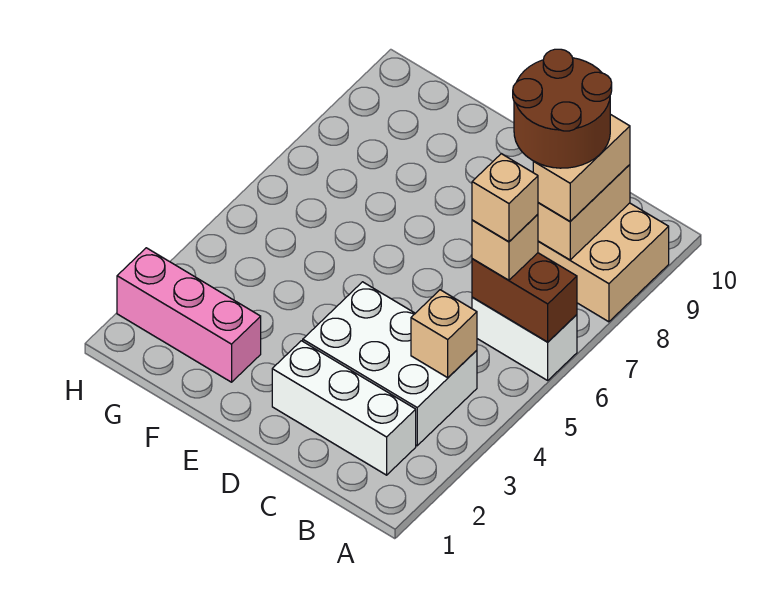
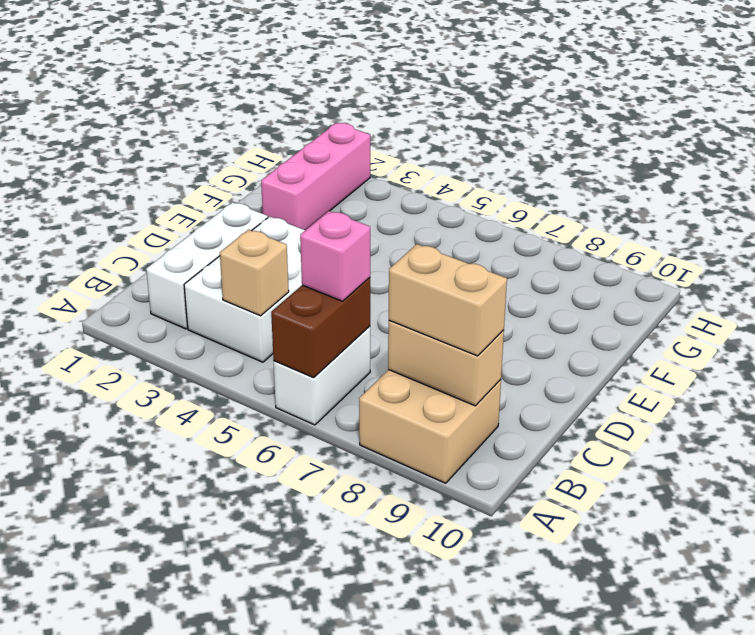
tan 1x1 brick [472,214,538,280] -> pink 1x1 brick [300,211,370,301]
tan 1x1 brick [472,154,538,242] -> none
brown 2x2 round brick [513,49,612,168] -> none

